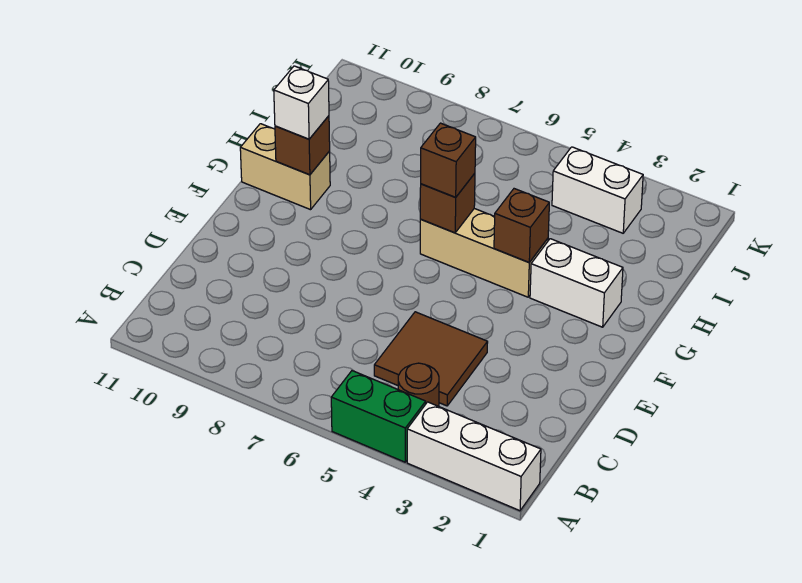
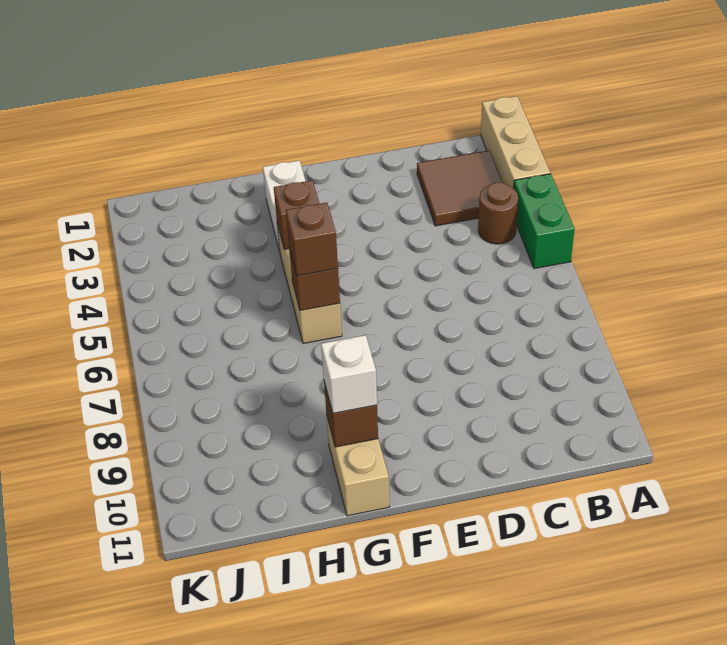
white 1x3 brick [407,402,541,511] -> tan 1x3 brick [481,96,550,188]
brown 2x2 tile [374,312,488,406] -> brown 2x2 tile moved to [417,150,502,226]
white 1x2 brick [552,147,643,233] -> none

